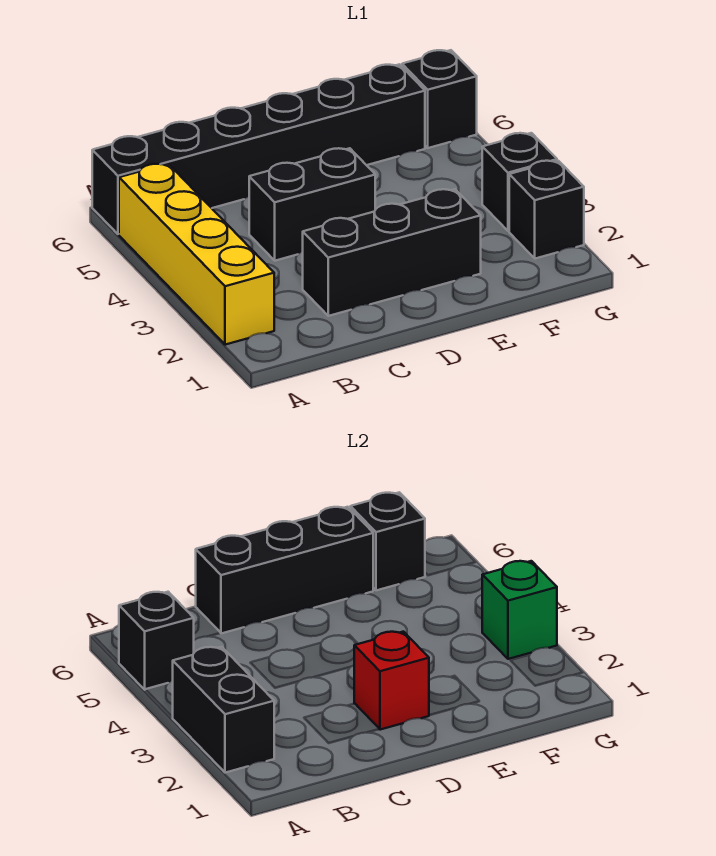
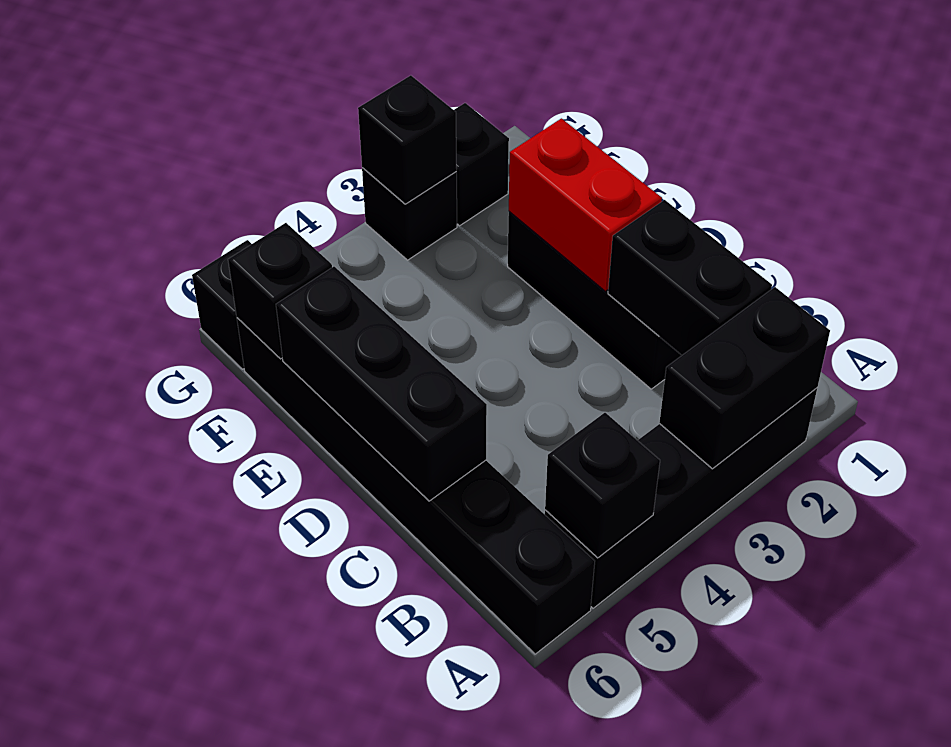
yellow 1x4 brick [119,164,274,345] -> black 1x4 brick [545,388,817,608]
black 1x2 brick [249,148,375,261] -> black 1x2 brick moved to [608,200,772,355]
red 1x1 brick [354,632,429,730] -> red 1x2 brick [509,118,662,291]
green 1x1 brick [482,561,557,659] -> black 1x1 brick [358,75,457,204]

